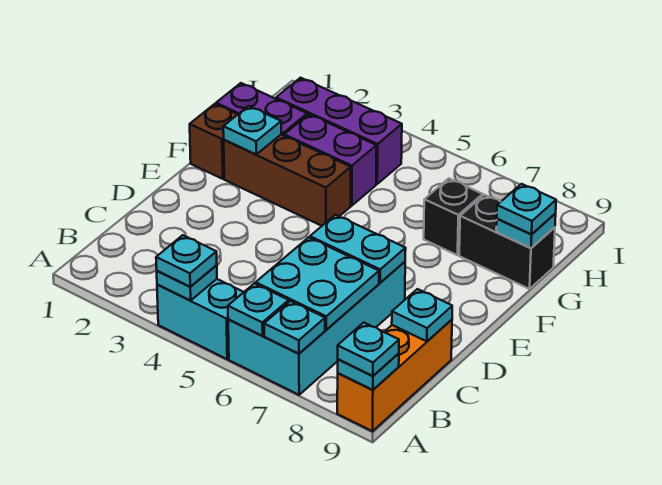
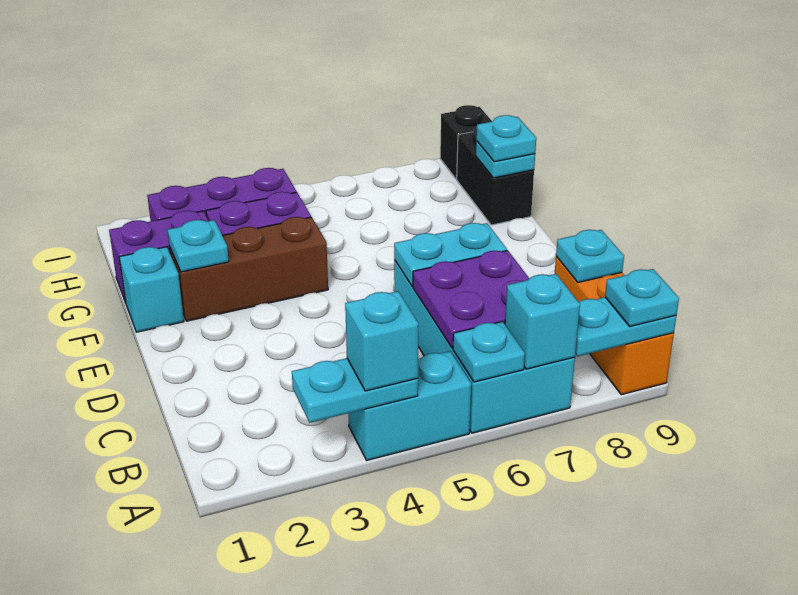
cyan 1x1 plate [157,265,217,300] -> cyan 1x2 plate [292,358,418,423]
cyan 1x1 plate [156,235,217,287] -> cyan 1x1 brick [345,291,418,391]
cyan 1x1 plate [264,301,325,354] -> cyan 1x1 brick [505,274,580,369]
cyan 1x1 plate [338,353,399,390] -> cyan 1x2 plate [575,297,676,356]
cyan 2x2 plate [256,237,379,330] -> purple 2x2 plate [413,250,530,348]
brown 1x1 brick [190,104,238,179] -> cyan 1x1 brick [119,247,184,332]
black 1x1 brick [424,178,483,255] -> black 1x1 brick moved to [440,105,492,179]
black 1x2 brick [459,195,555,289] -> black 1x2 brick turned to [457,128,534,225]

